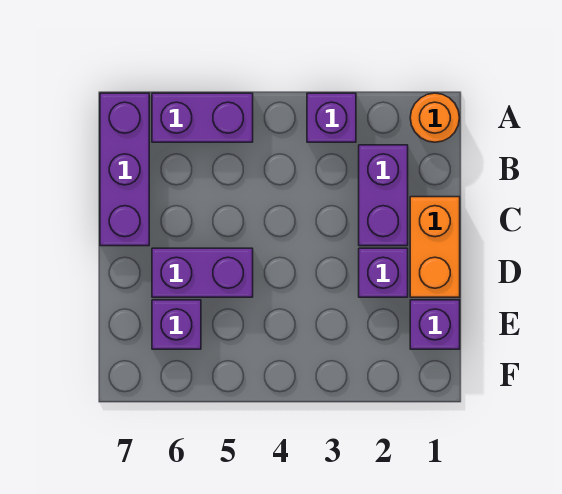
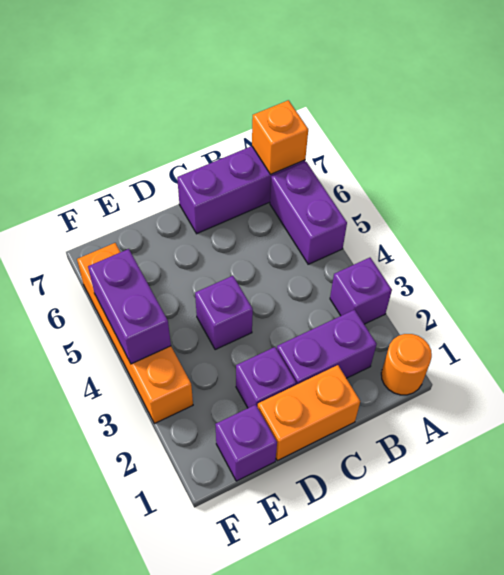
none -> orange 1x1 brick [252,100,308,175]
purple 1x2 brick [152,248,253,297] -> purple 1x2 brick moved to [88,249,171,364]
purple 1x1 brick [152,300,201,349] -> purple 1x1 brick moved to [195,276,253,350]
none -> orange 1x4 brick [77,243,193,424]

